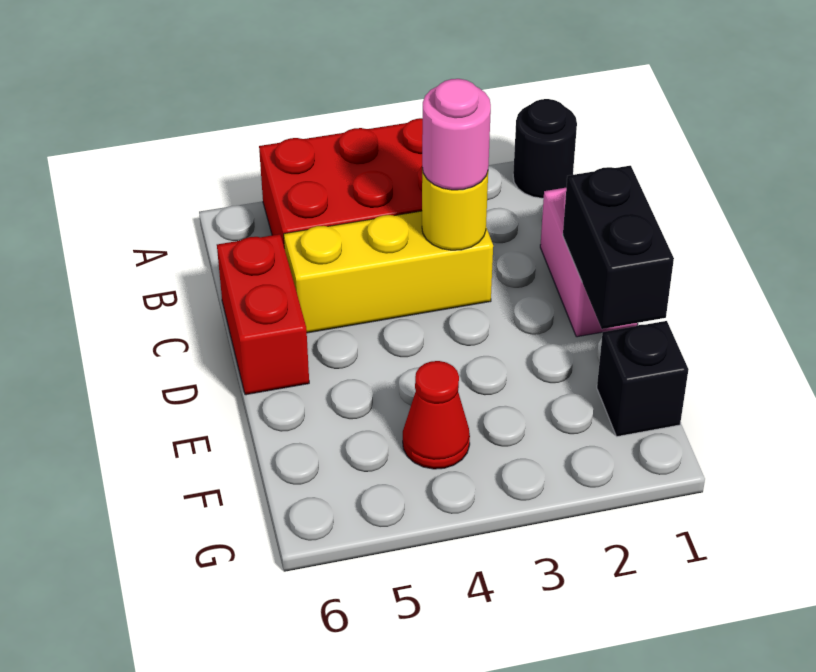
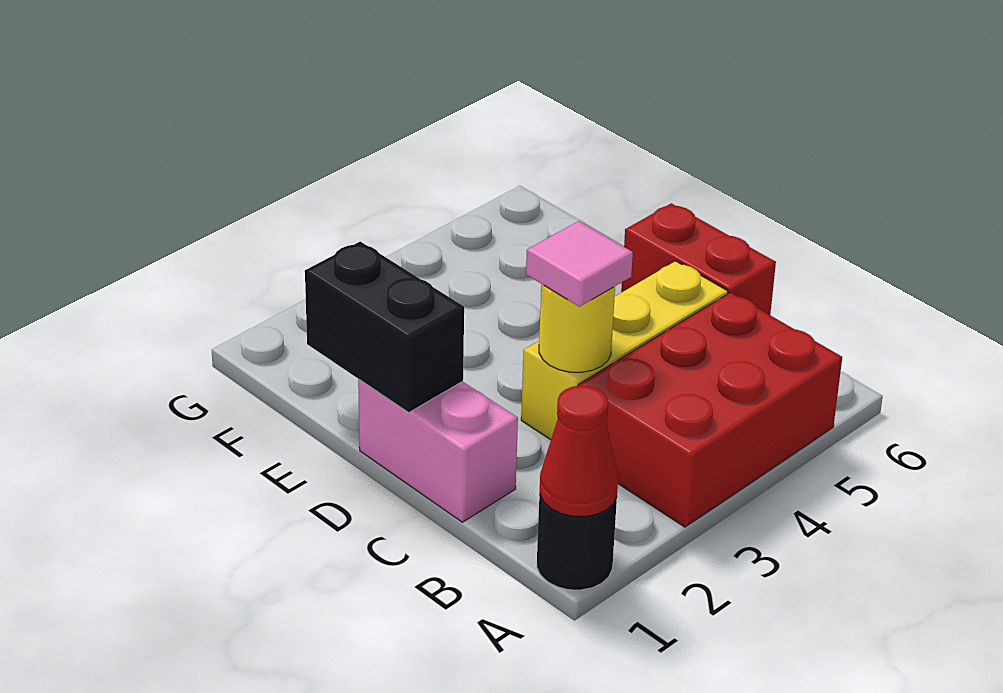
pink 1x1 round brick [422,79,491,190] -> pink 1x1 tile [526,221,633,307]
black 1x1 brick [597,321,688,437] -> none
red 1x1 cone [403,361,470,469] -> red 1x1 cone moved to [540,386,618,517]

